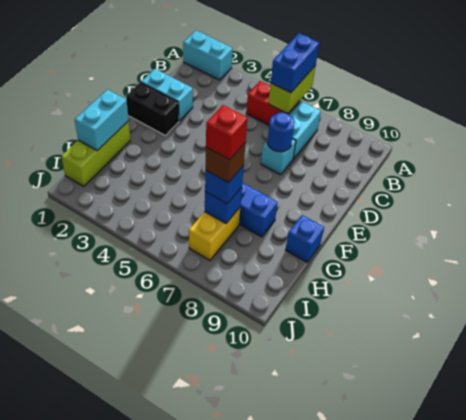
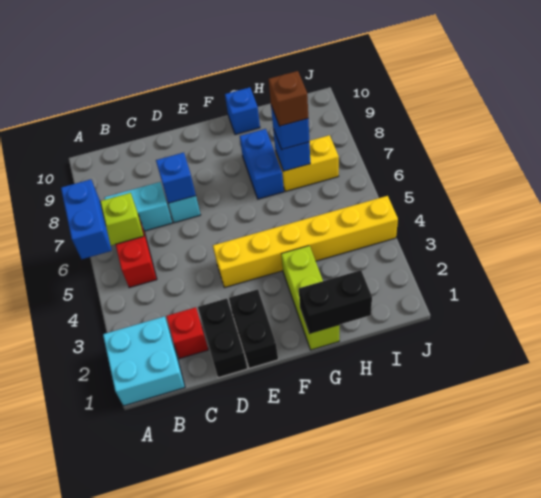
cyan 1x2 brick [183,30,233,80] -> cyan 2x2 brick [103,316,185,406]
blue 1x2 brick [271,33,319,93] -> blue 1x2 brick turned to [61,179,112,259]
cyan 1x2 brick [141,69,193,121] -> black 1x2 brick [198,298,247,378]
blue 1x1 round brick [267,112,294,152] -> blue 1x1 brick [156,153,196,203]
none -> yellow 1x6 brick [213,196,398,288]
lime 1x3 brick [61,121,130,186] -> lime 1x3 brick turned to [281,246,339,350]
cyan 1x2 brick [75,89,129,151] -> black 1x2 brick [299,270,372,334]
red 1x1 brick [206,105,247,160] -> red 1x1 brick moved to [166,307,208,359]

